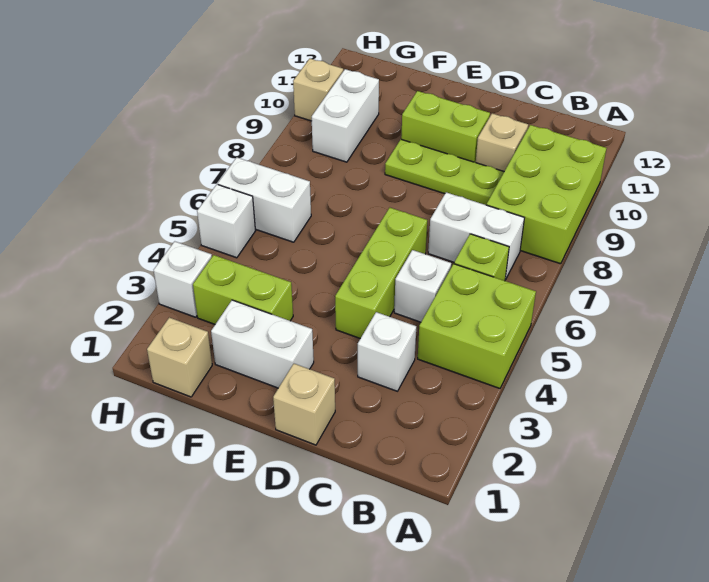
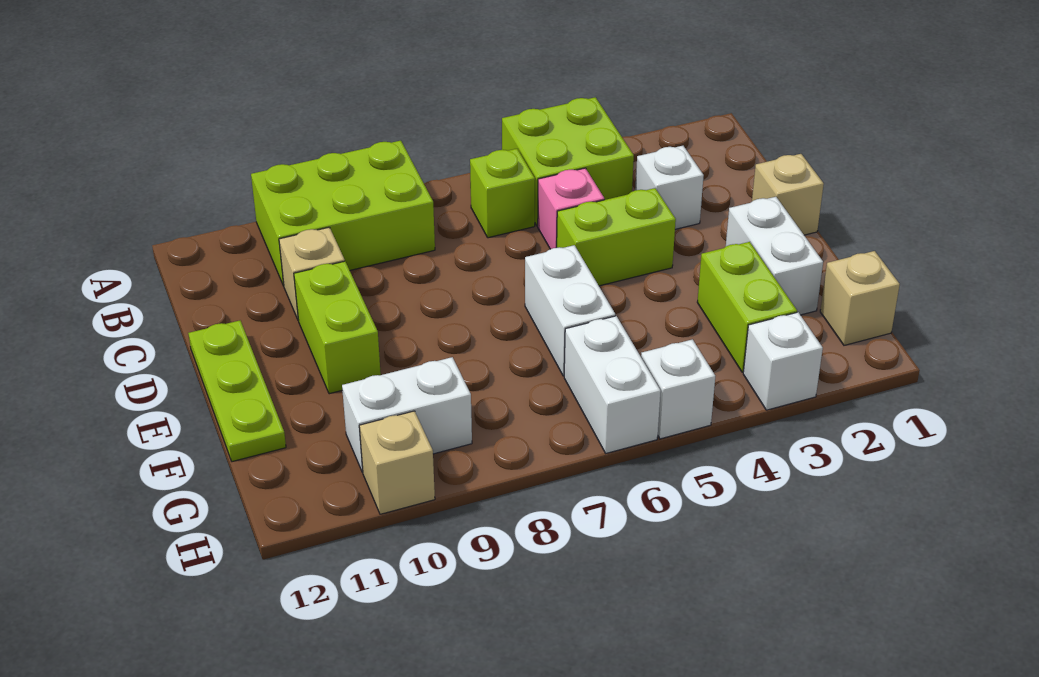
white 1x2 brick [428,192,524,279] -> white 1x2 brick moved to [525,245,615,376]
white 1x1 brick [394,250,451,322] -> pink 1x1 brick [538,168,604,249]
lime 1x3 plate [385,139,504,205] -> lime 1x3 plate moved to [188,321,286,462]
lime 1x3 brick [335,208,427,339] -> lime 1x2 brick [557,188,676,286]

